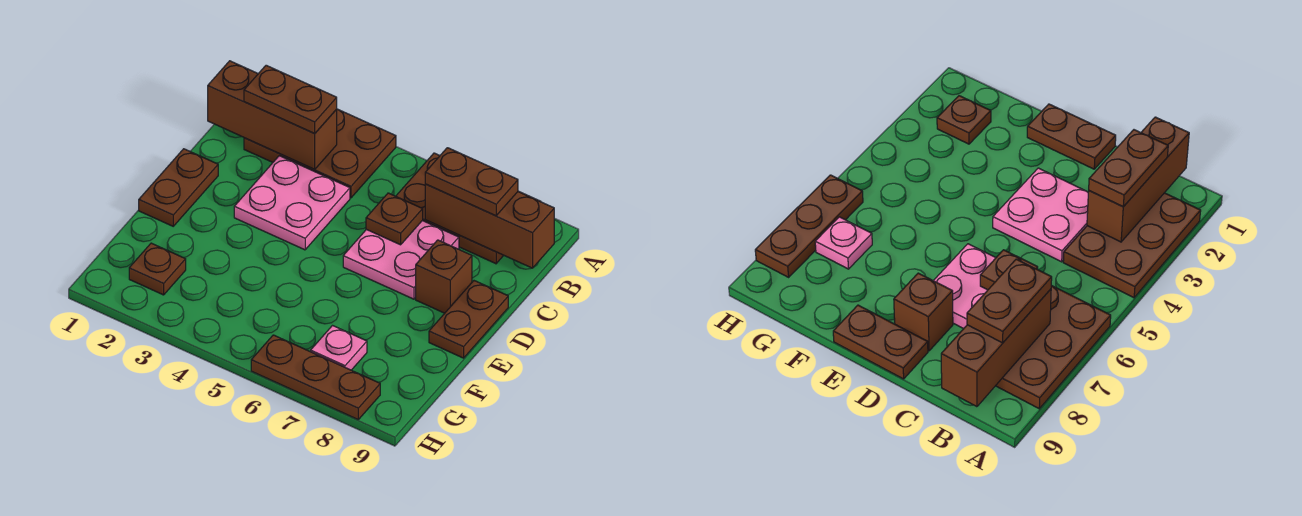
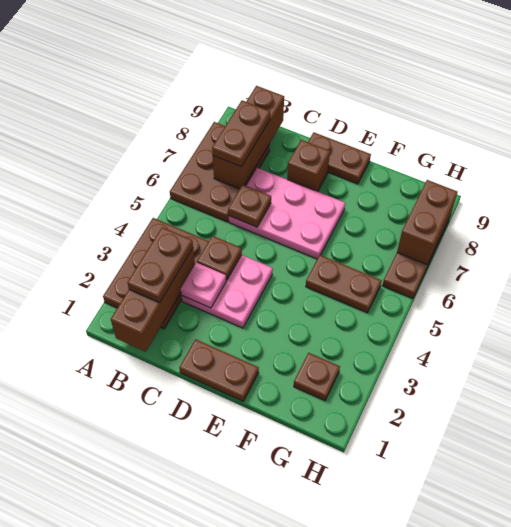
none -> brown 1x1 plate [197,236,242,280]
pink 2x2 plate [343,221,459,299] -> pink 2x3 plate [229,168,345,259]
none -> brown 1x2 plate [306,255,382,313]
pink 1x1 plate [311,326,367,370] -> pink 1x1 plate moved to [181,263,226,308]
none -> brown 1x2 brick [397,180,457,265]

